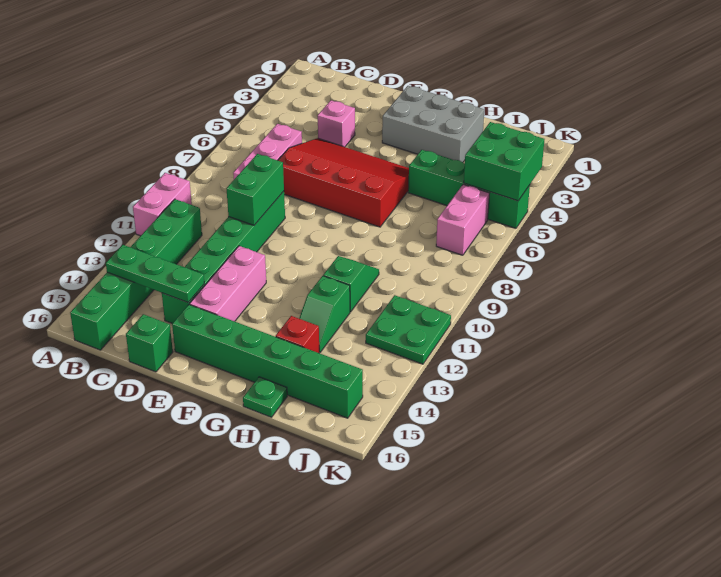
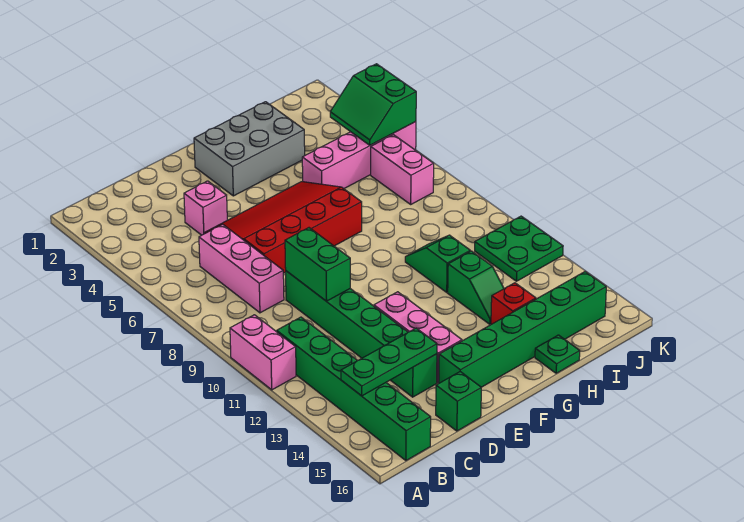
green 1x4 brick [408,150,530,228] -> pink 1x4 brick [302,122,416,189]
green 2x2 brick [464,122,545,201] -> green 2x2 slope [330,64,416,145]

